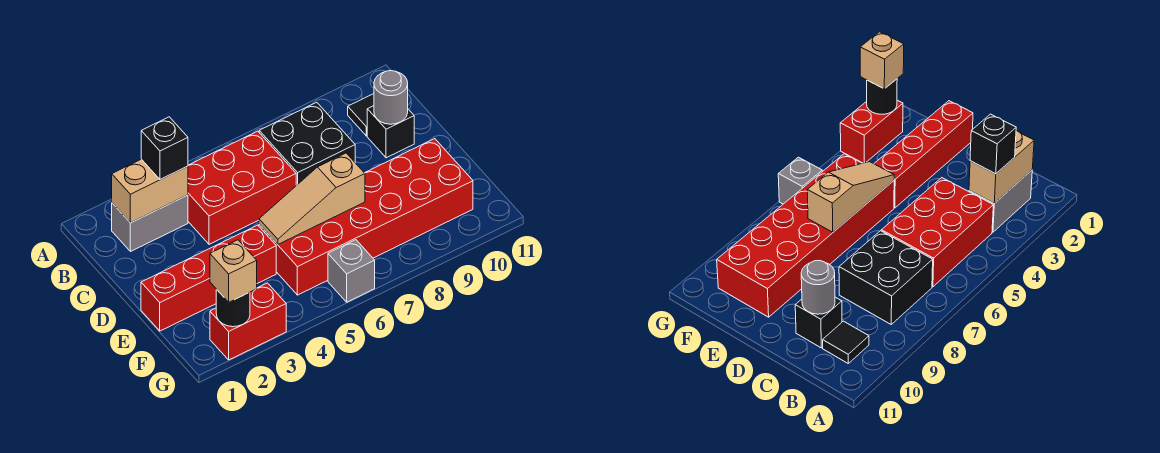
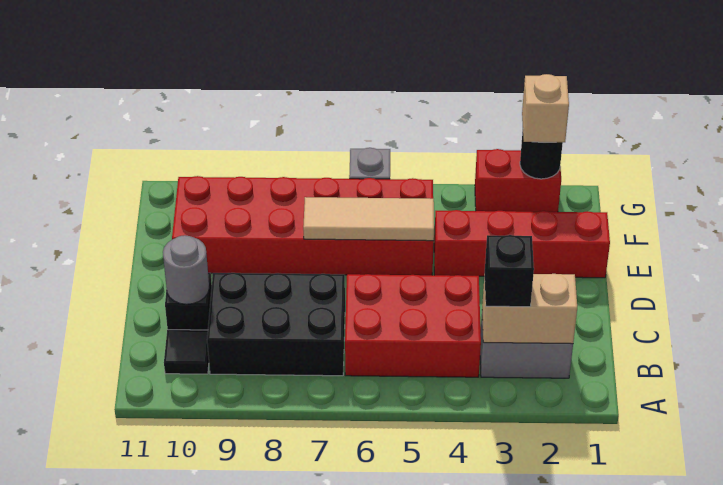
black 2x2 brick [259,102,355,186] -> black 2x3 brick [207,273,345,376]
tan 1x3 slope [259,153,365,244] -> tan 1x3 tile [303,197,434,241]

